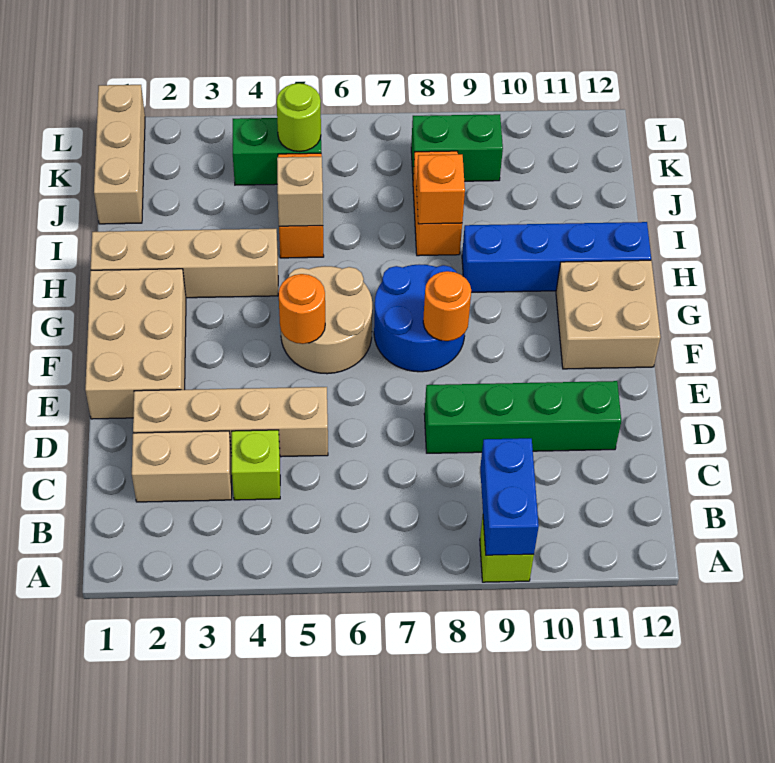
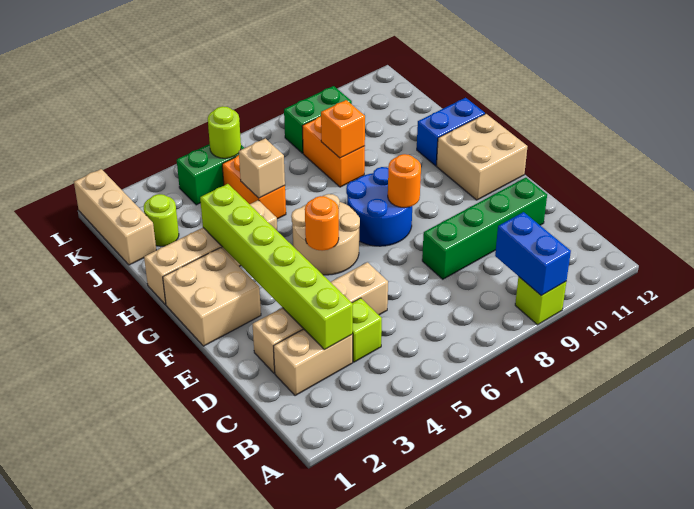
none -> lime 1x6 brick [200,184,353,350]
tan 2x3 brick [85,269,186,419] -> tan 2x2 brick [163,248,261,346]
blue 1x4 brick [462,222,651,292] -> blue 1x2 brick [417,98,485,166]
none -> lime 1x1 round brick [144,194,179,246]

